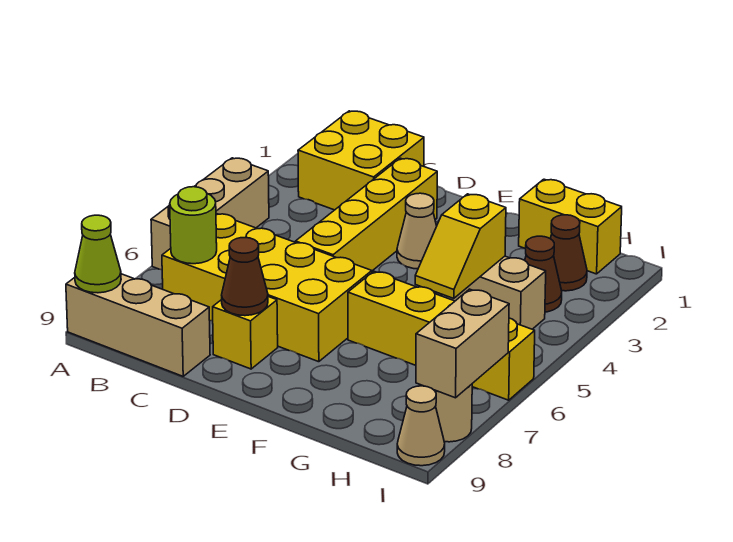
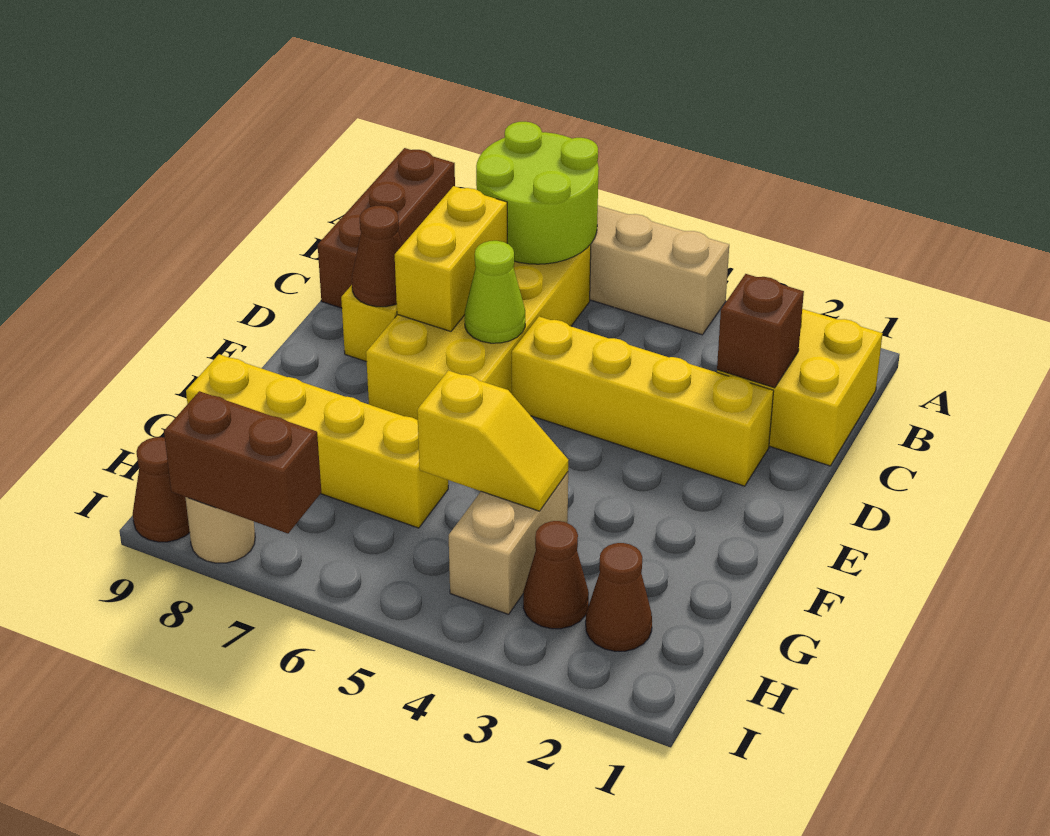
tan 1x3 brick [66,274,210,376] -> brown 1x3 brick [318,148,455,308]
lime 1x1 cone [75,215,121,293] -> lime 1x1 cone moved to [465,241,525,343]
lime 1x1 round brick [170,187,217,264] -> lime 2x2 round brick [476,122,599,264]
none -> brown 1x1 brick [717,274,804,388]
tan 1x1 cone [397,193,437,269] -> none
yellow 1x4 brick [348,271,535,400] -> yellow 1x4 brick turned to [186,354,448,528]
yellow 1x2 brick [519,179,622,274] -> yellow 1x2 brick moved to [395,186,507,331]
yellow 1x2 slope [415,194,506,298] -> yellow 1x2 slope turned to [417,370,569,511]
tan 1x2 brick [416,289,509,398] -> brown 1x2 brick [164,391,321,533]
tan 1x1 cone [397,386,445,466] -> brown 1x1 cone [133,437,190,542]

